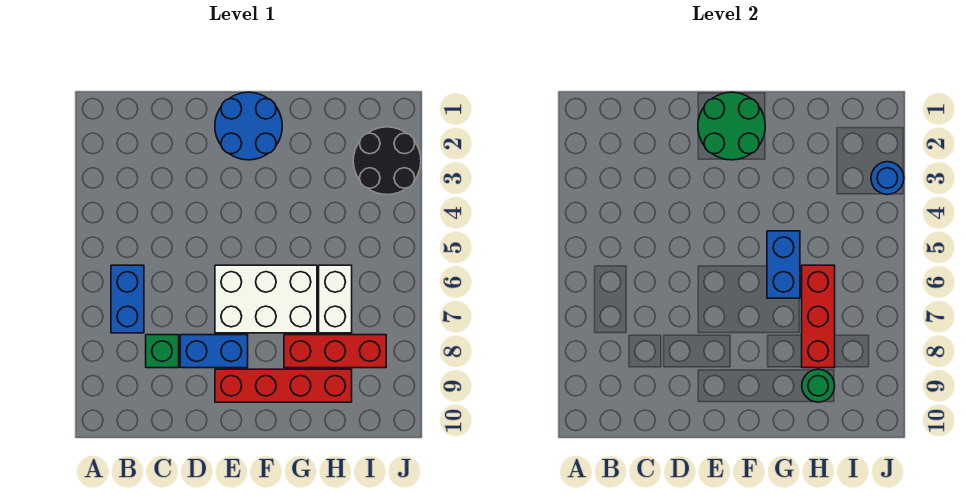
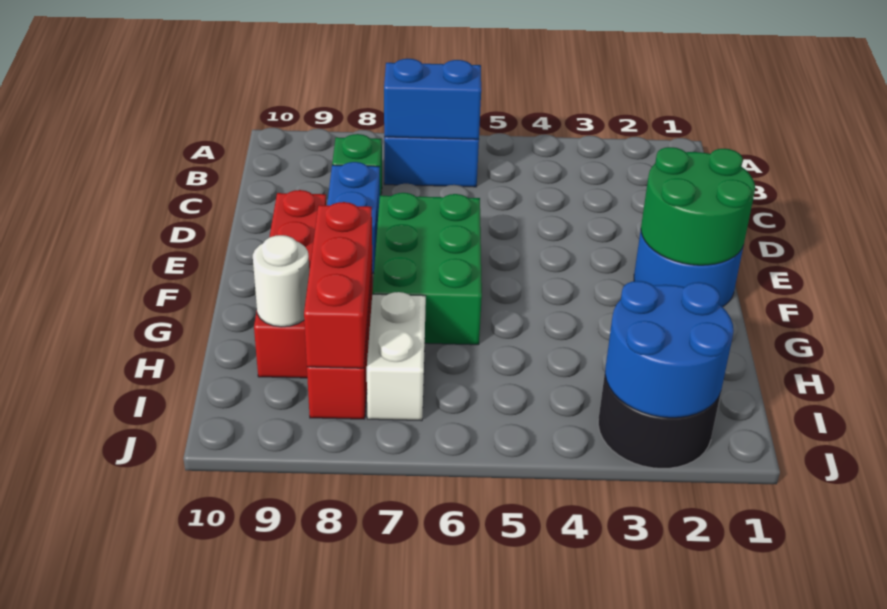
white 2x3 brick [215,265,317,333] -> green 2x3 brick [372,193,482,345]
blue 1x2 brick [767,231,800,298] -> blue 1x2 brick moved to [384,59,481,139]
white 1x2 brick [319,265,352,333] -> white 1x2 brick turned to [367,292,426,421]
red 1x3 brick [802,265,835,368] -> red 1x3 brick turned to [304,202,372,368]
green 1x1 round brick [802,369,835,402] -> white 1x1 round brick [253,235,309,327]
blue 1x1 round brick [871,162,904,195] -> blue 2x2 round brick [605,281,734,418]

